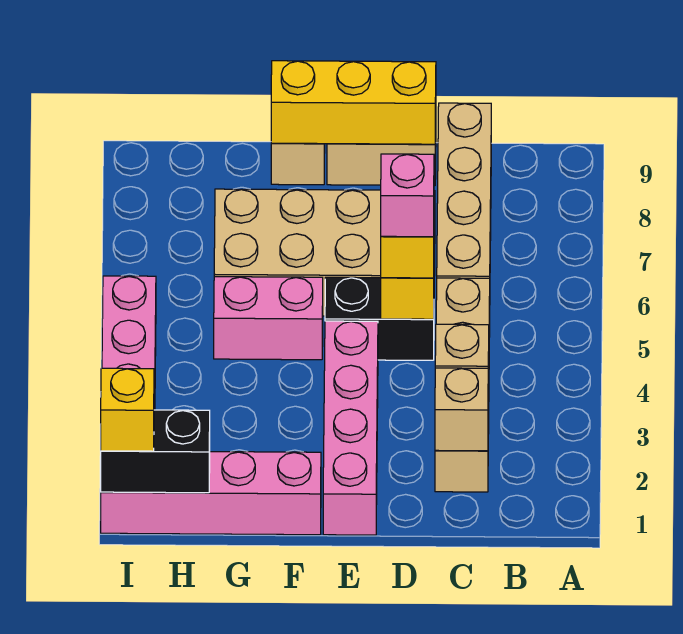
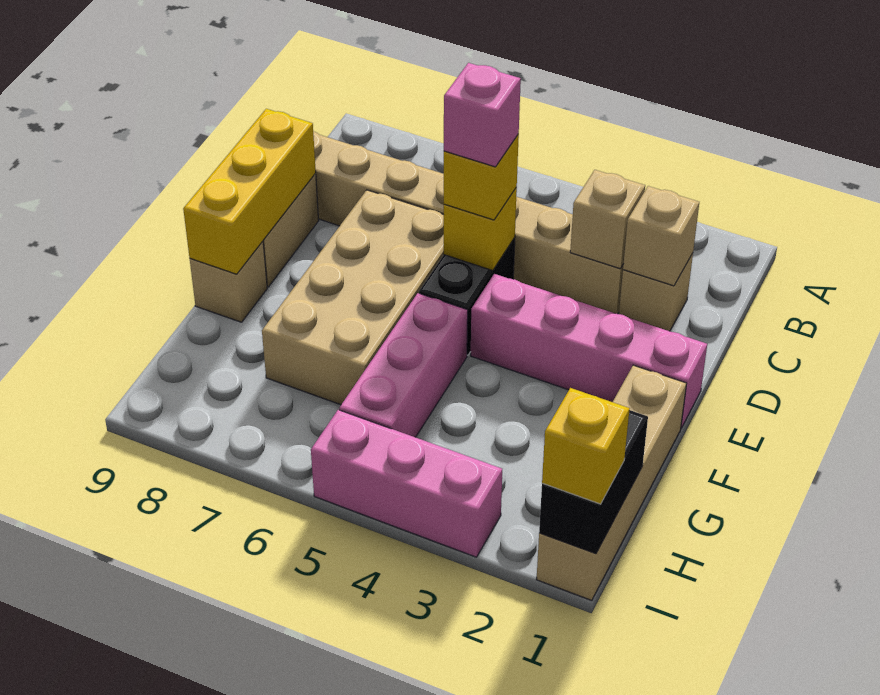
pink 1x4 brick [101,452,321,535] -> tan 1x4 brick [536,365,687,600]
pink 1x2 brick [214,277,323,360] -> pink 1x3 brick [339,293,468,437]

